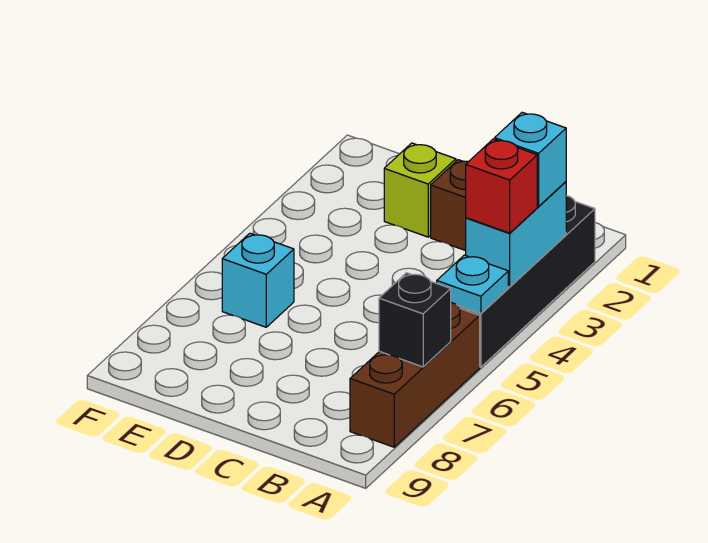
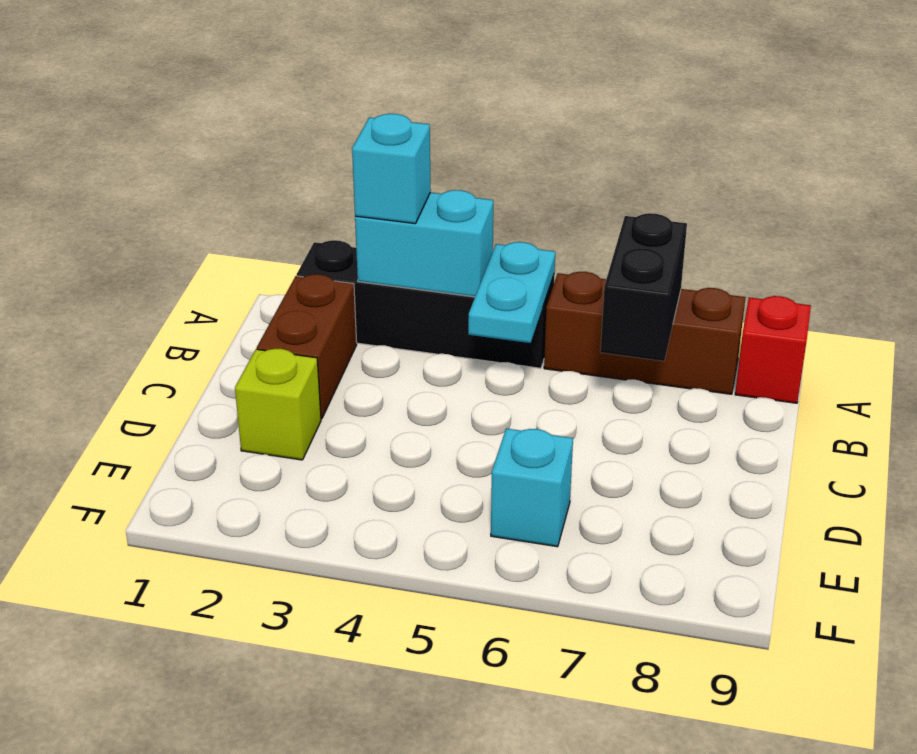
red 1x1 brick [466,139,537,233] -> red 1x1 brick moved to [735,296,811,403]
cyan 1x1 plate [437,255,508,314] -> cyan 1x2 plate [468,242,555,343]
black 1x1 brick [379,273,451,367] -> black 1x2 brick [600,213,687,361]

